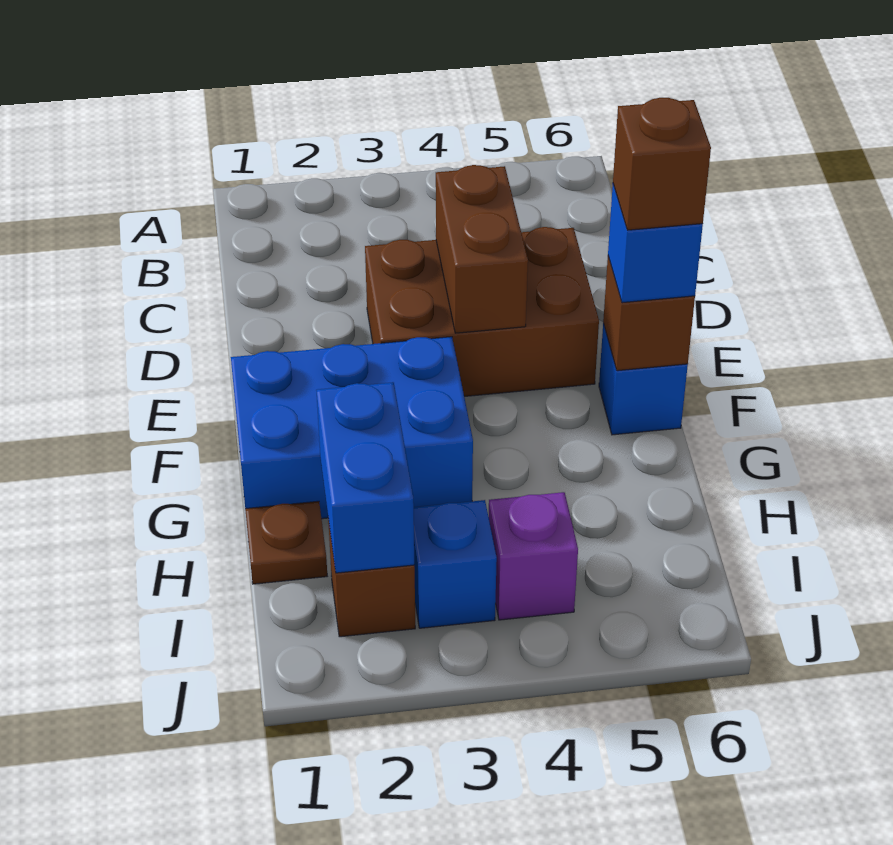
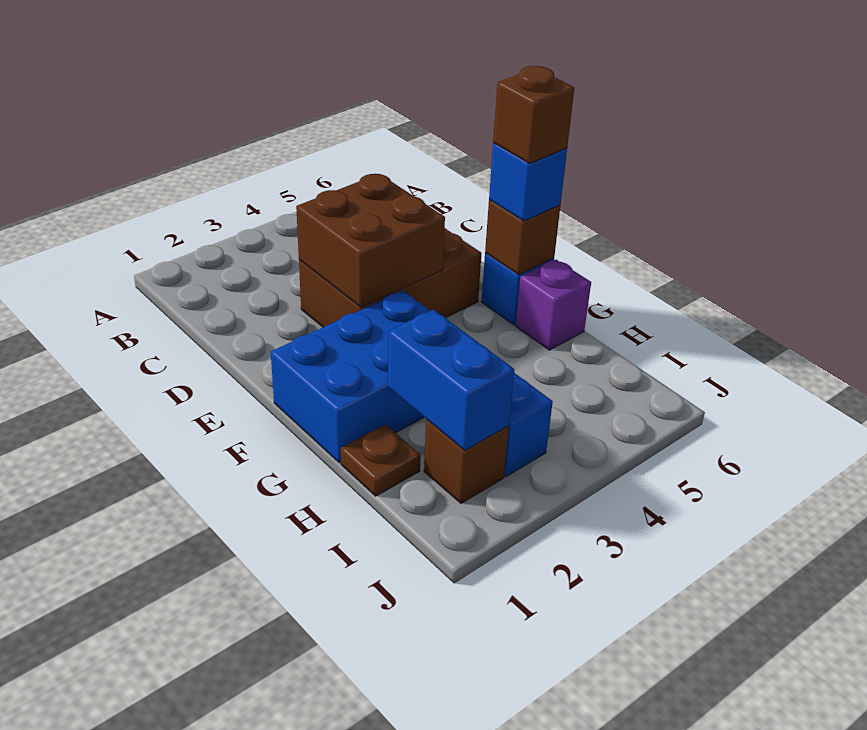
brown 1x2 brick [436,165,528,333] -> brown 2x2 brick [296,174,445,307]
purple 1x1 brick [489,492,578,620] -> purple 1x1 brick moved to [516,260,591,350]

